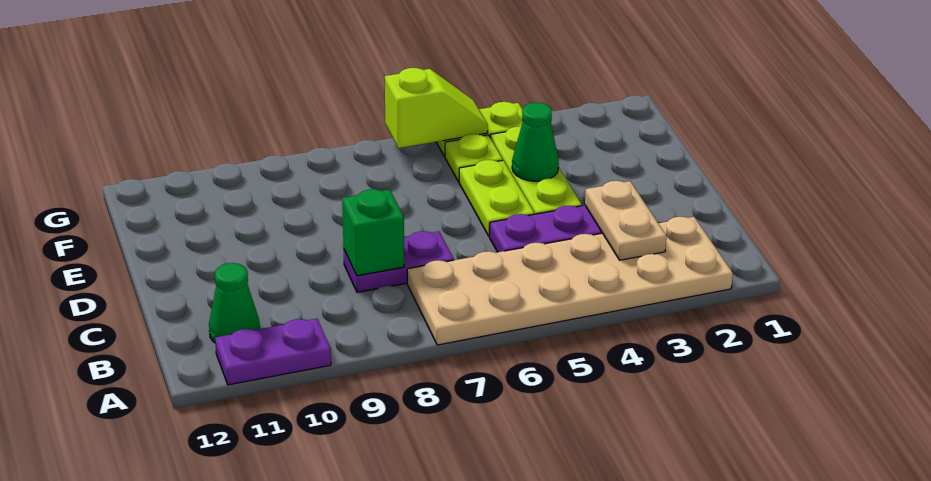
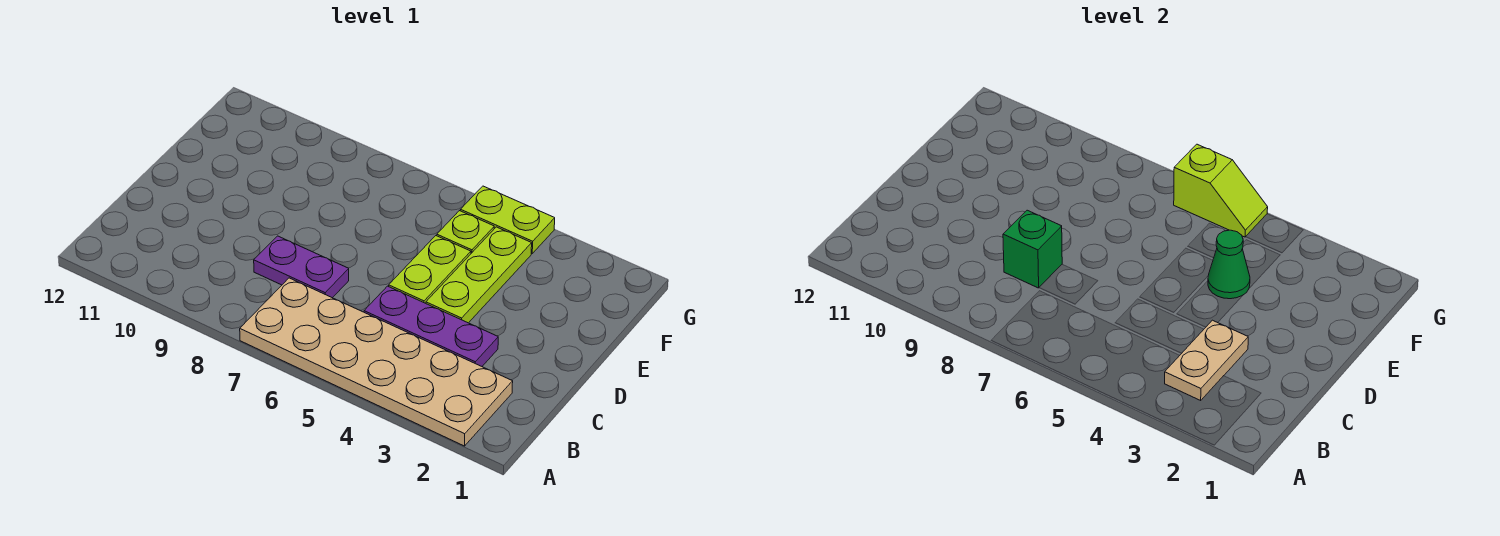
purple 1x2 plate [215,319,331,385] -> none
green 1x1 cone [209,263,260,342] -> none

